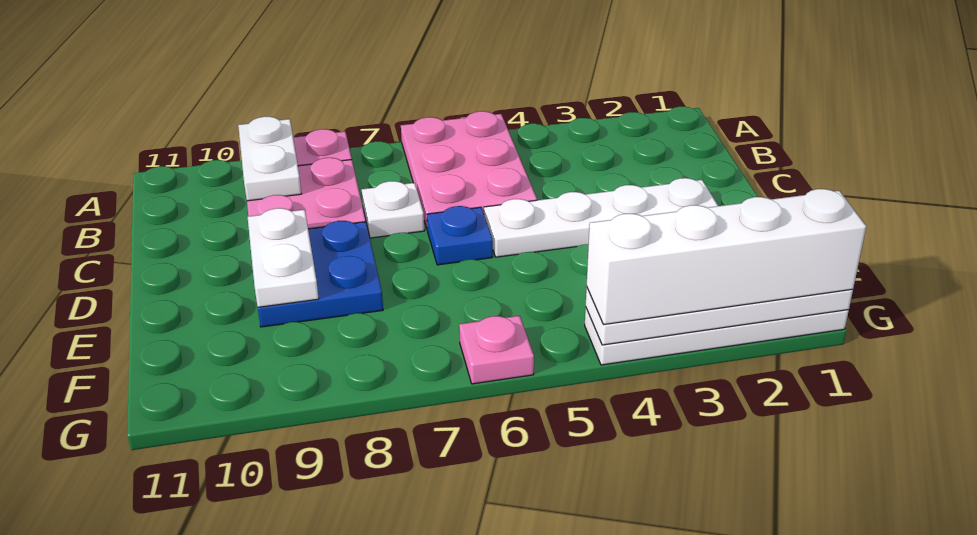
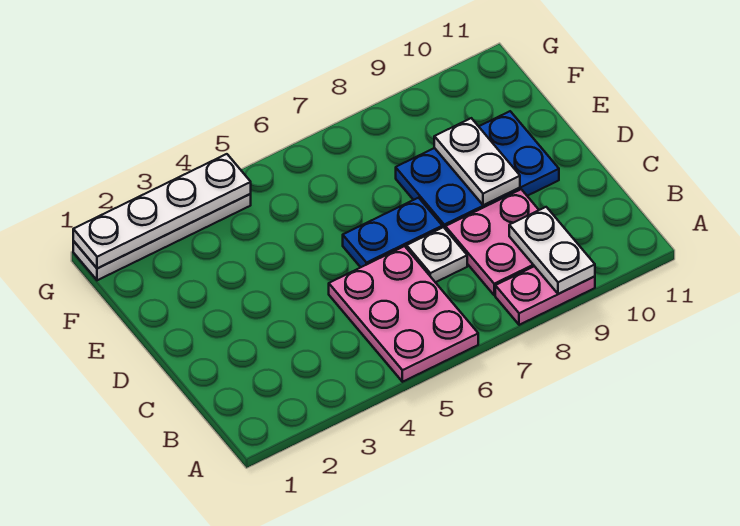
white 1x4 plate [484,178,718,257] -> none
blue 1x1 plate [427,206,493,265] -> blue 1x2 plate [343,198,442,267]
blue 2x2 plate [258,221,383,327] -> blue 2x3 plate [396,111,559,228]
white 1x4 brick [587,189,866,324] -> none
pink 1x1 plate [459,316,534,384] -> none

